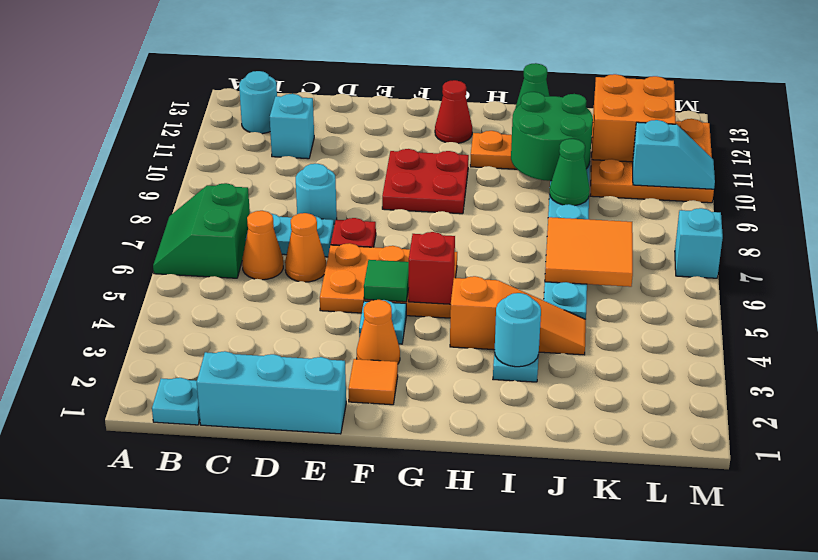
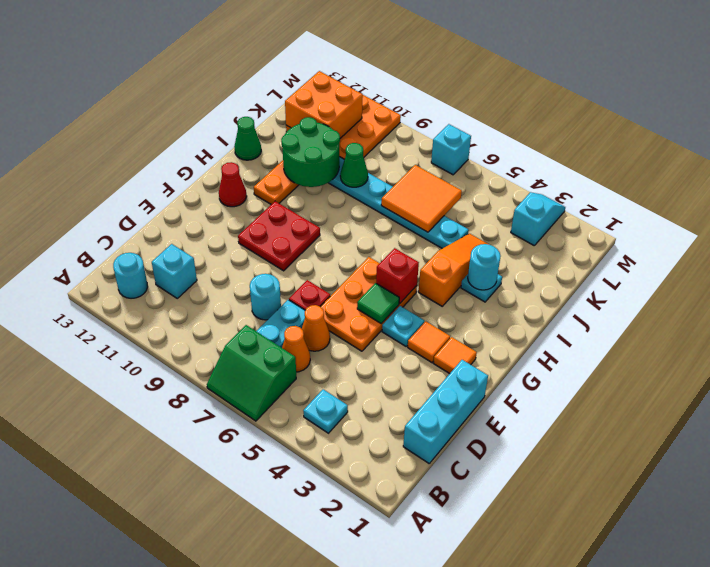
cyan 1x1 plate [152,378,200,425] -> cyan 1x1 plate moved to [303,389,348,433]
orange 1x1 cone [357,300,400,364] -> orange 1x1 tile [408,321,450,363]
cyan 1x2 slope [633,120,715,189] -> cyan 1x2 slope moved to [511,192,565,245]

